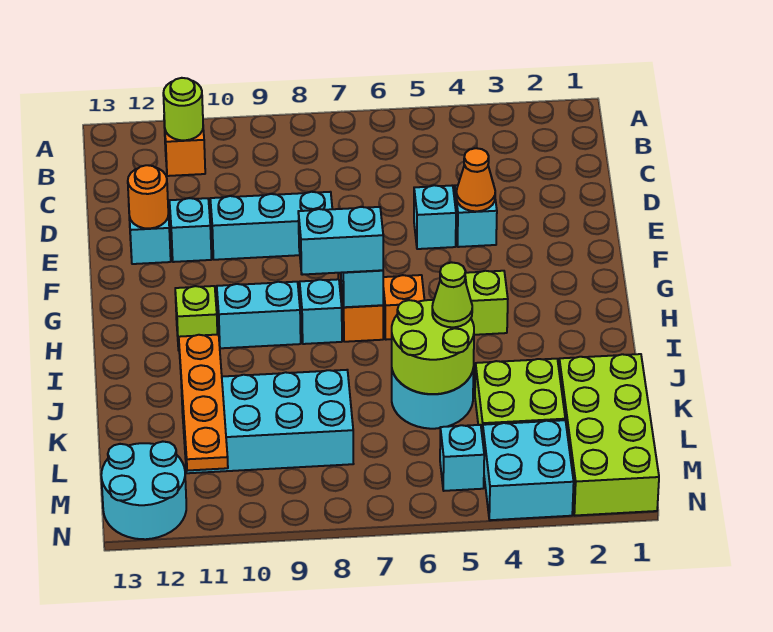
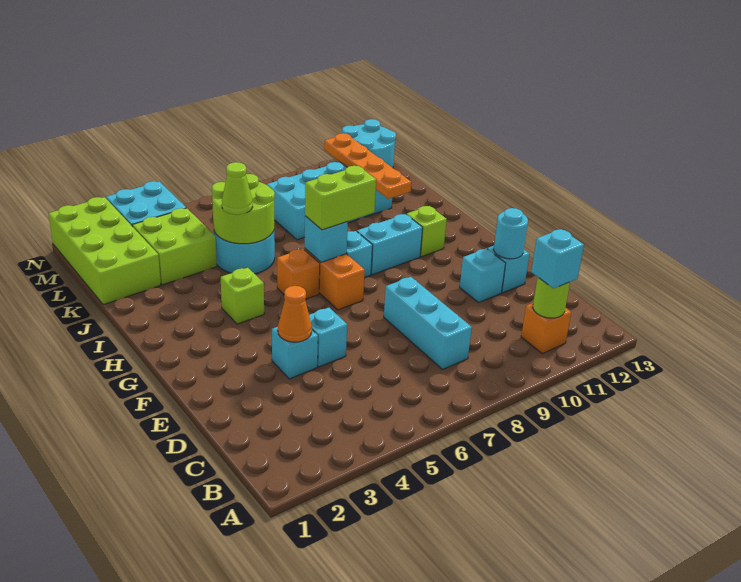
cyan 1x3 brick [210,192,332,260] -> cyan 1x3 brick turned to [384,277,472,369]
orange 1x1 round brick [128,165,168,229] -> cyan 1x1 round brick [494,208,528,259]
cyan 1x2 brick [298,207,383,275] -> lime 1x2 brick [305,166,376,230]
cyan 1x1 brick [440,425,484,491] -> cyan 1x1 brick moved to [531,229,584,289]

